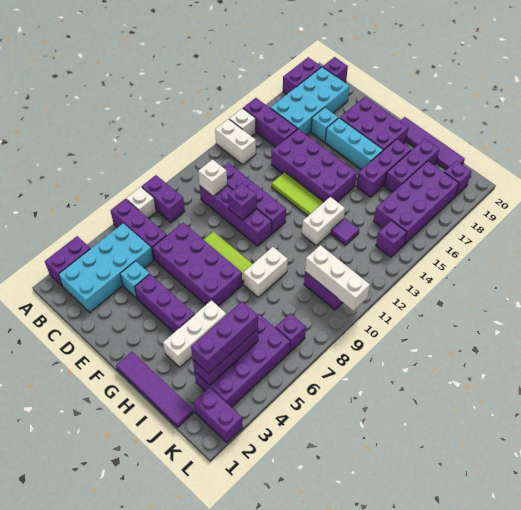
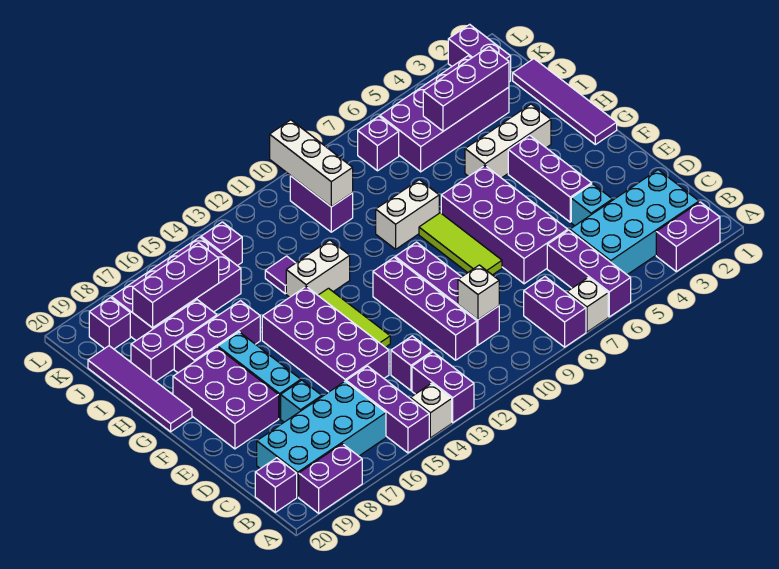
white 1x2 brick [215,119,256,164] -> purple 1x2 brick [412,352,474,423]
purple 1x1 brick [228,183,257,220] -> purple 1x1 brick moved to [391,336,432,390]
purple 1x3 brick [191,302,258,374] -> purple 1x3 brick moved to [133,243,219,328]

